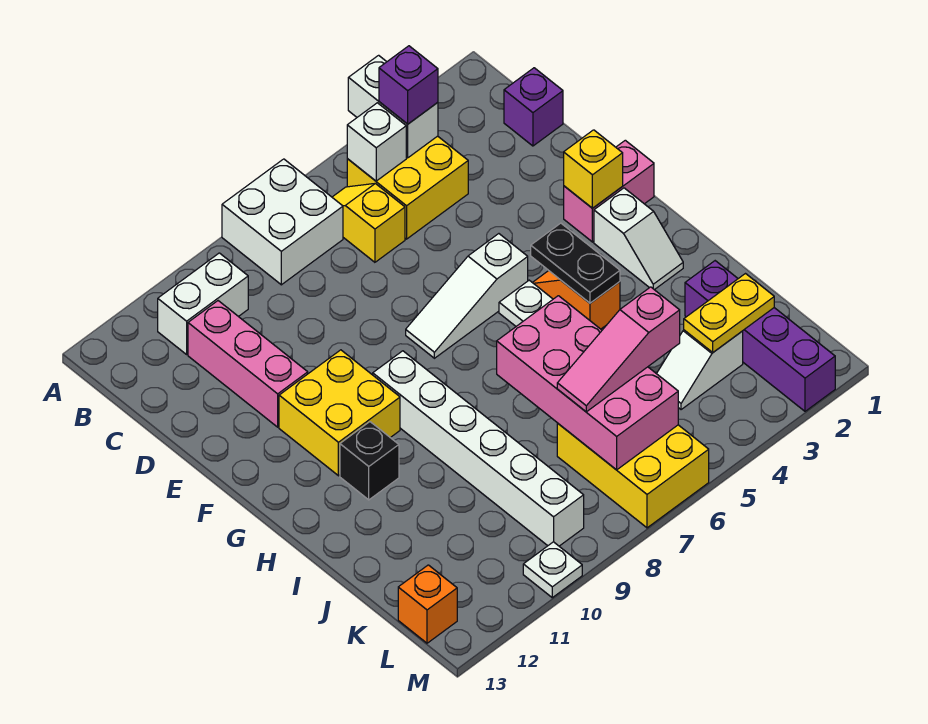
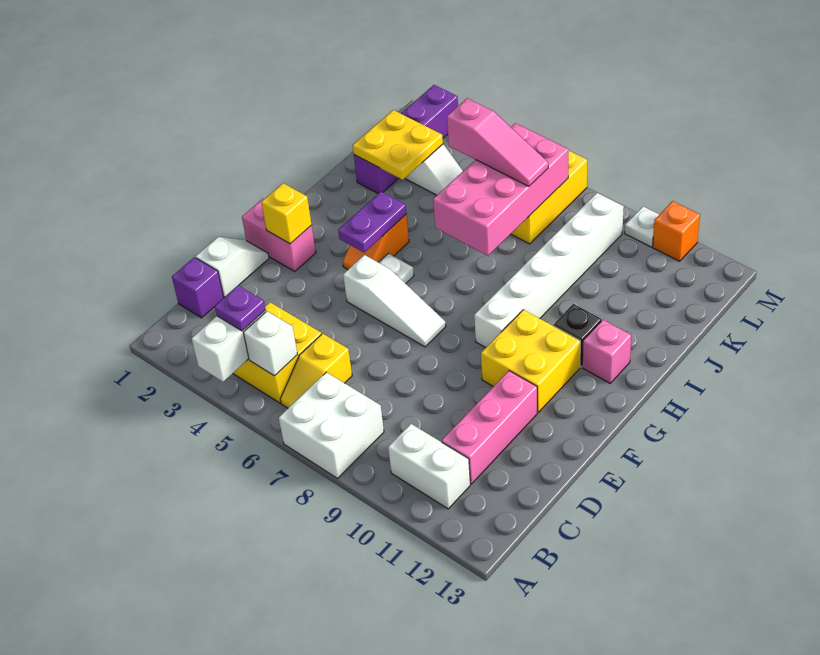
purple 1x1 brick [379,46,438,124] -> purple 1x1 plate [215,285,265,331]
white 1x2 slope [594,188,683,290] -> white 1x2 slope moved to [196,237,269,297]
black 1x2 plate [531,223,620,303] -> purple 1x2 plate [338,192,406,252]
none -> pink 1x1 brick [582,320,631,383]
yellow 1x2 plate [684,274,774,352] -> yellow 2x2 plate [353,110,443,180]
orange 1x1 brick [398,565,457,643] -> orange 1x1 brick moved to [653,201,700,261]

